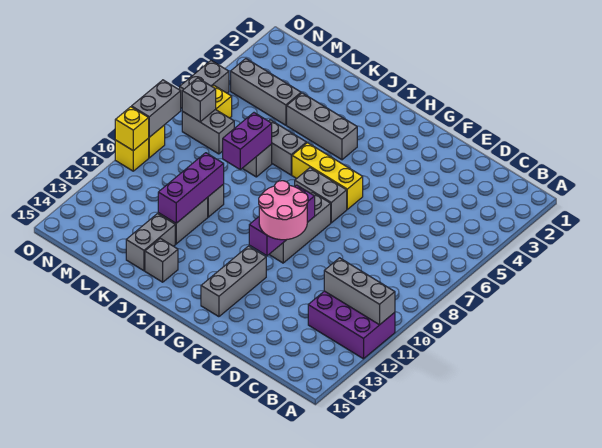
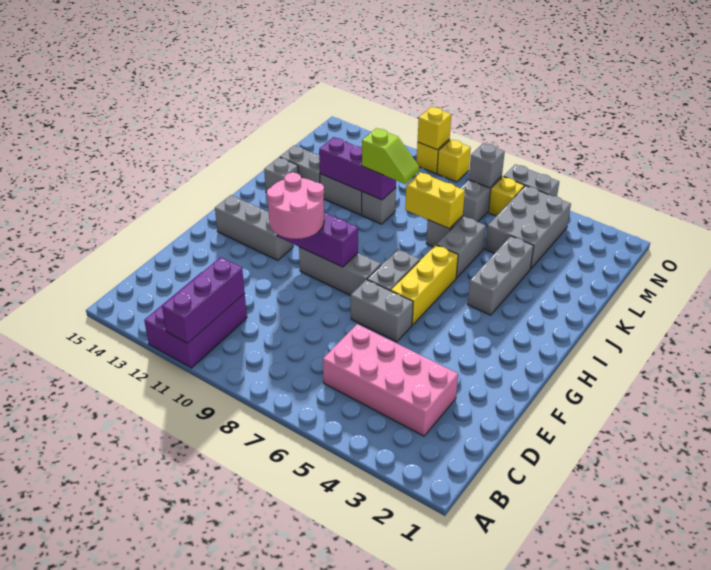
grey 1x3 brick [324,258,395,325] -> purple 1x3 brick [162,257,245,343]
none -> pink 2x4 brick [323,324,458,436]
purple 1x2 brick [223,113,272,170] -> yellow 1x2 brick [405,172,465,229]
none -> lime 1x2 slope [362,128,419,184]
grey 1x3 brick [231,59,301,125] -> grey 2x3 brick [485,186,571,269]
grey 1x2 brick [132,80,181,137] -> grey 1x2 brick moved to [351,280,413,342]

